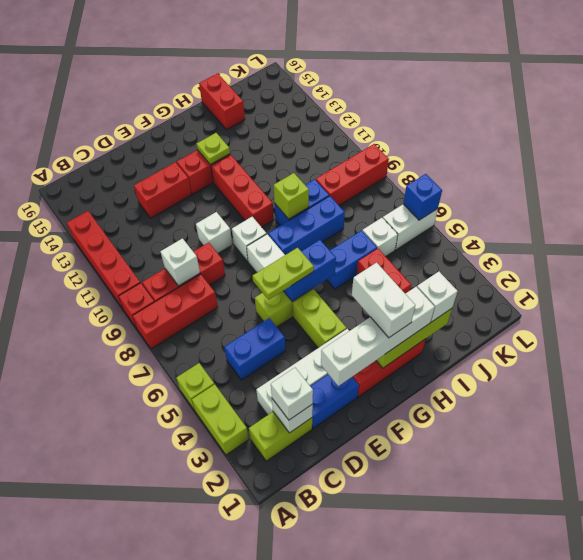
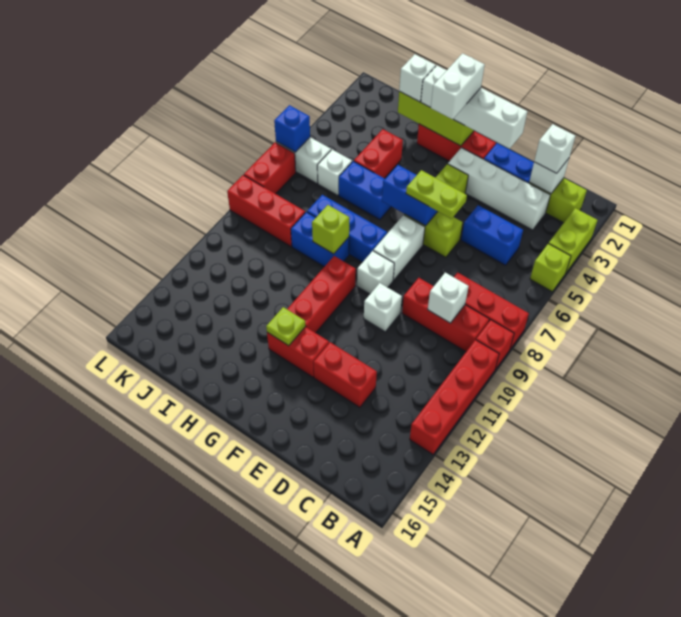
red 1x2 brick [199,73,245,130] -> red 1x2 brick moved to [244,142,296,194]

